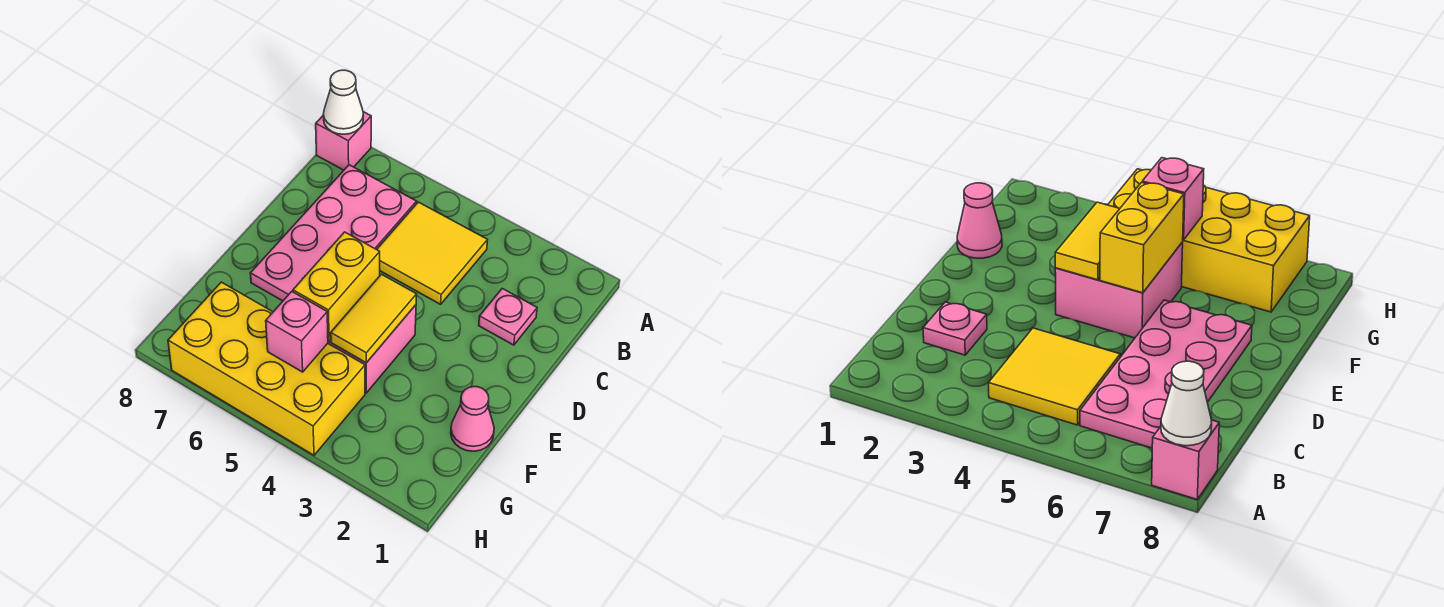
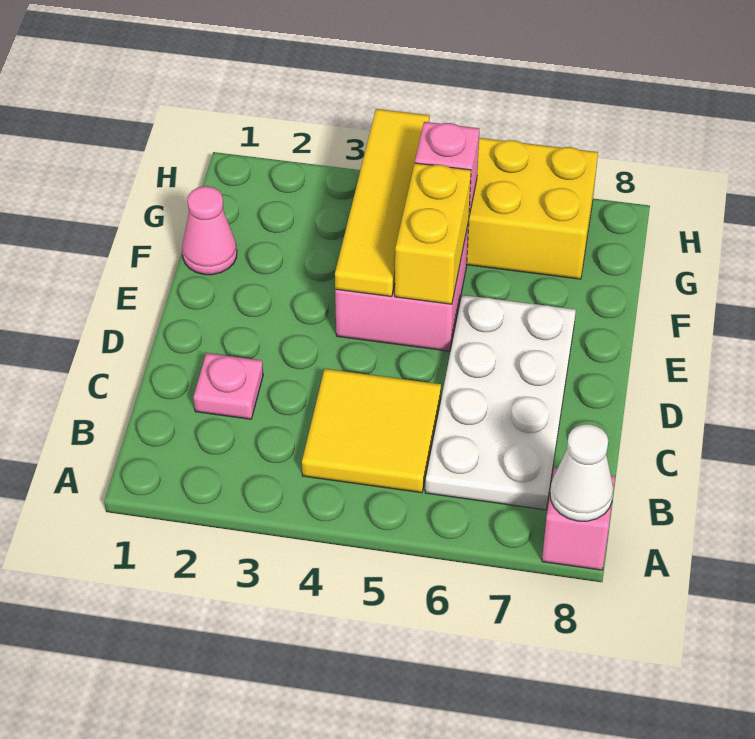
pink 2x4 plate [250,165,417,301] -> white 2x4 plate [425,295,576,510]
yellow 1x2 tile [331,274,417,363] -> yellow 1x4 tile [335,109,429,297]

